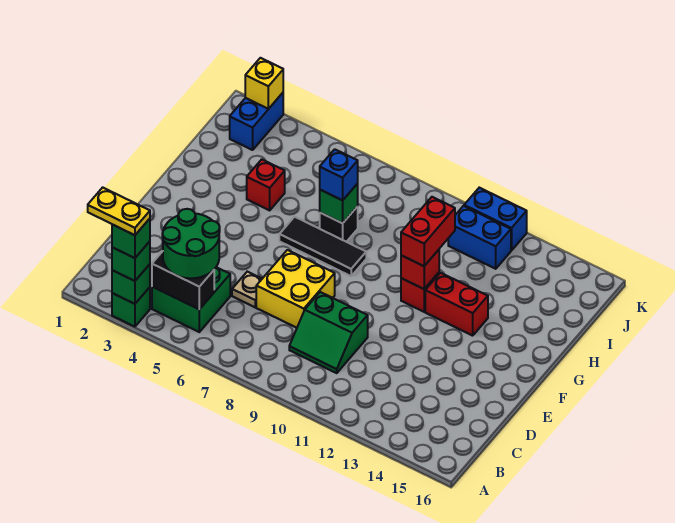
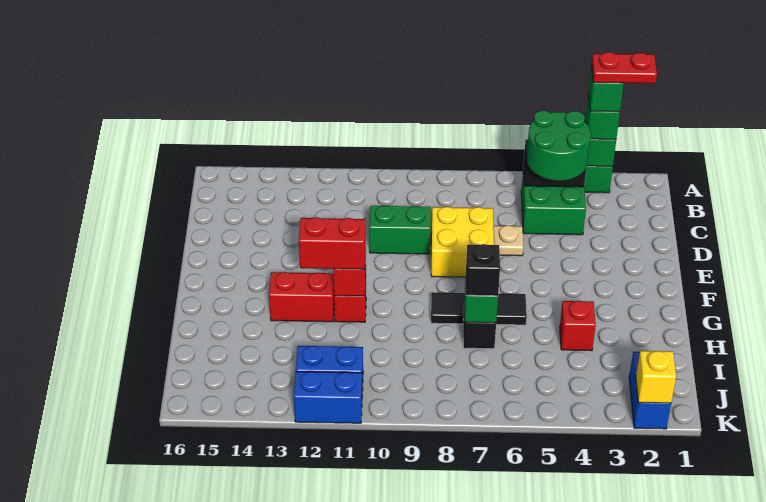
yellow 1x2 plate [88,187,150,235] -> red 1x2 plate [592,52,657,83]
red 1x2 brick [401,197,455,266] -> red 1x2 brick turned to [299,217,366,269]
blue 1x1 brick [320,149,358,200] -> black 1x1 brick [466,244,500,296]

